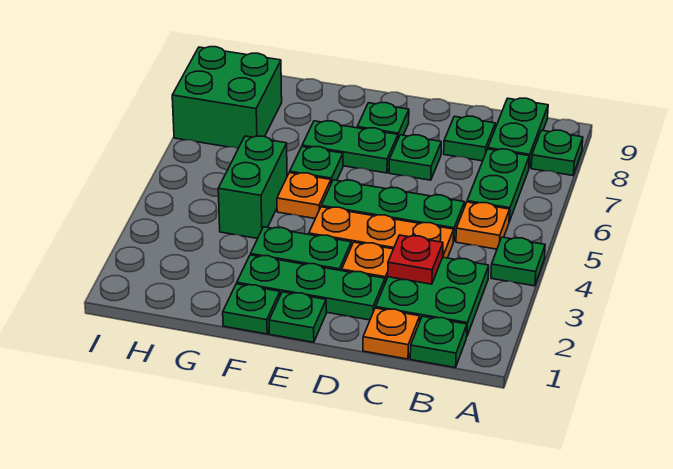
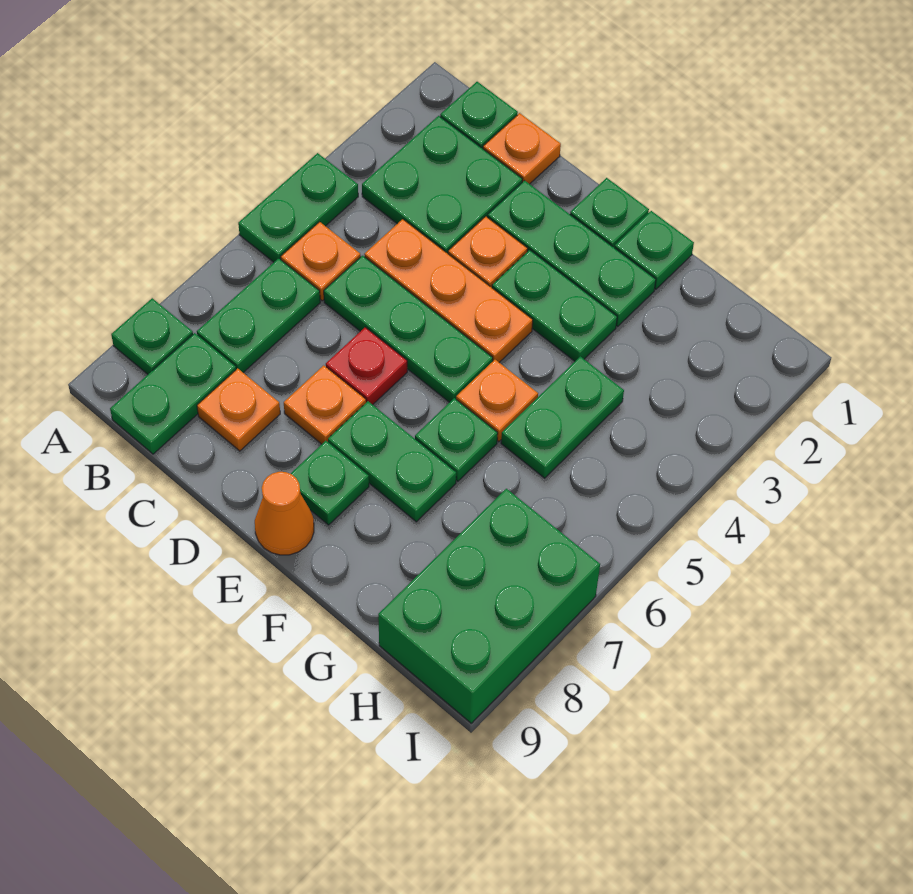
green 1x1 plate [491,237,545,286] -> green 1x2 plate [238,153,358,262]
red 1x1 plate [388,235,443,284] -> red 1x1 plate moved to [326,327,407,405]
green 1x1 plate [444,116,495,161] -> orange 1x1 plate [197,368,280,451]
green 1x1 plate [389,135,441,180] -> orange 1x1 plate [284,365,366,444]
none -> orange 1x1 cone [255,472,314,555]
green 1x2 brick [218,136,287,239] -> green 1x2 plate [501,356,624,478]
green 2x2 brick [172,47,282,148] -> green 2x3 brick [378,489,600,723]

